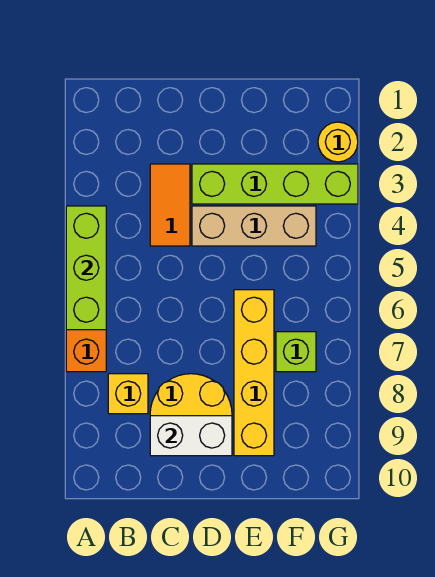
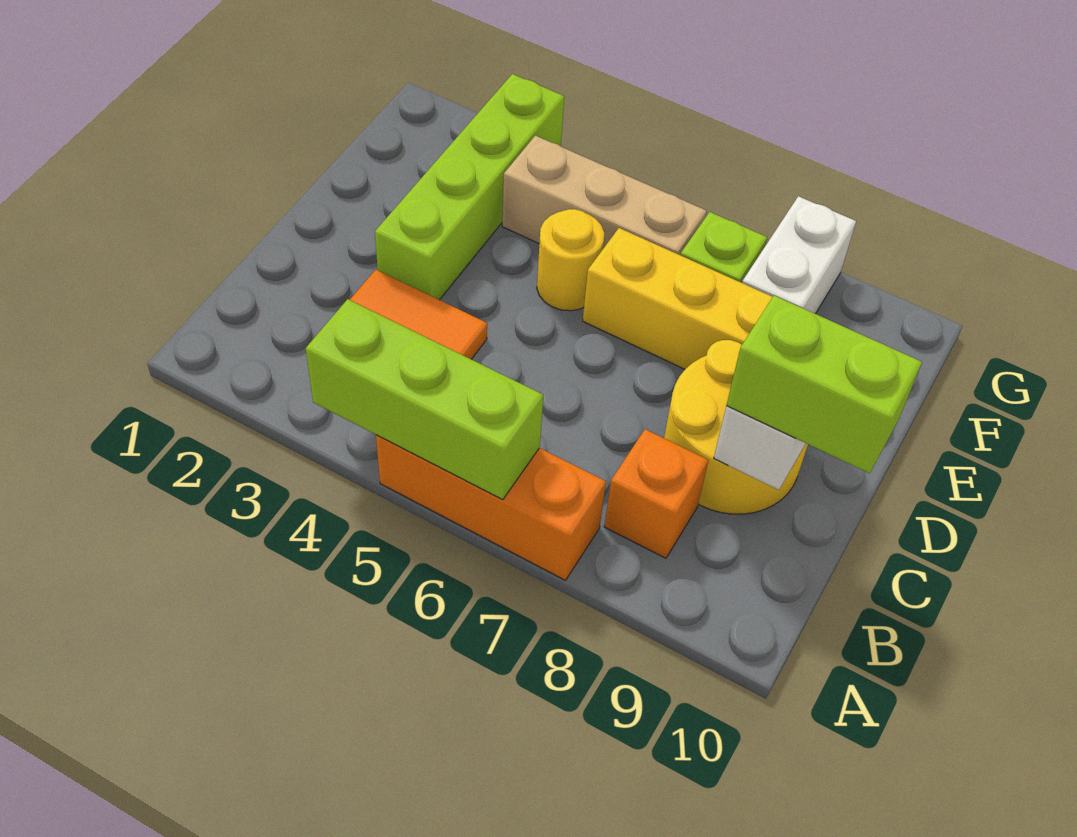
yellow 1x1 brick [108,374,148,414] -> orange 1x1 brick [604,429,708,558]
none -> lime 1x2 brick [726,296,922,473]
tan 1x3 brick [192,206,316,246] -> tan 1x3 brick turned to [502,136,707,255]
none -> white 1x2 brick [742,196,856,314]
yellow 1x1 round brick [318,122,358,162] -> yellow 1x1 round brick moved to [537,209,604,311]

